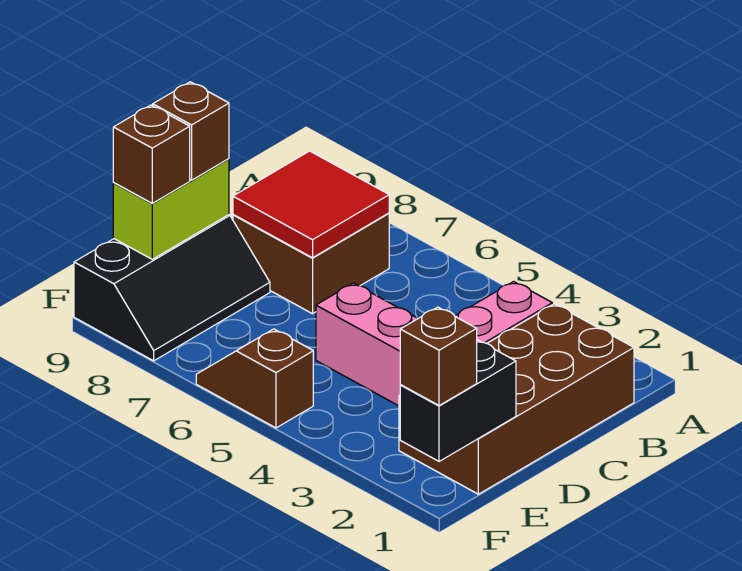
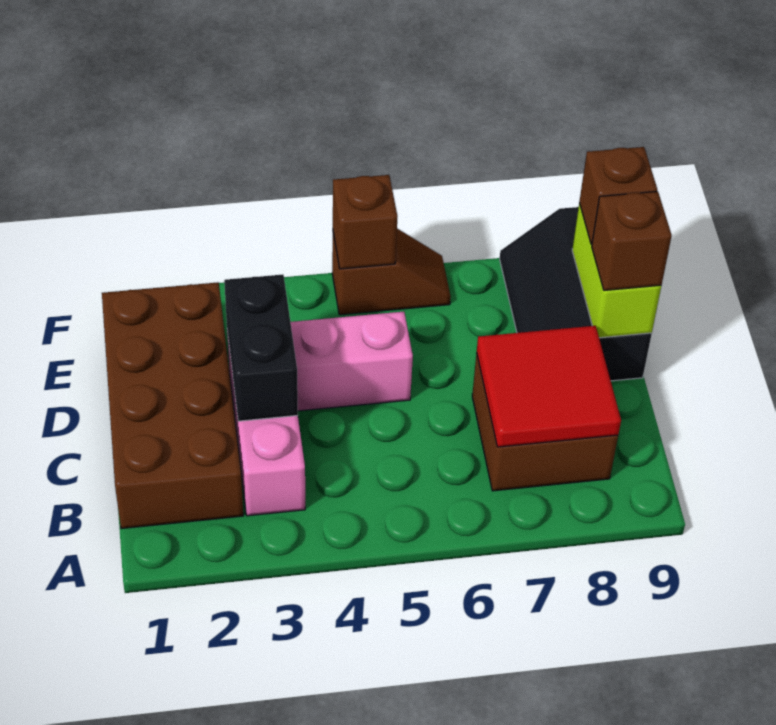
black 1x2 brick [400,340,516,461] -> black 1x2 brick moved to [224,275,298,421]
brown 1x1 brick [400,307,477,406] -> brown 1x1 brick moved to [333,175,397,269]

